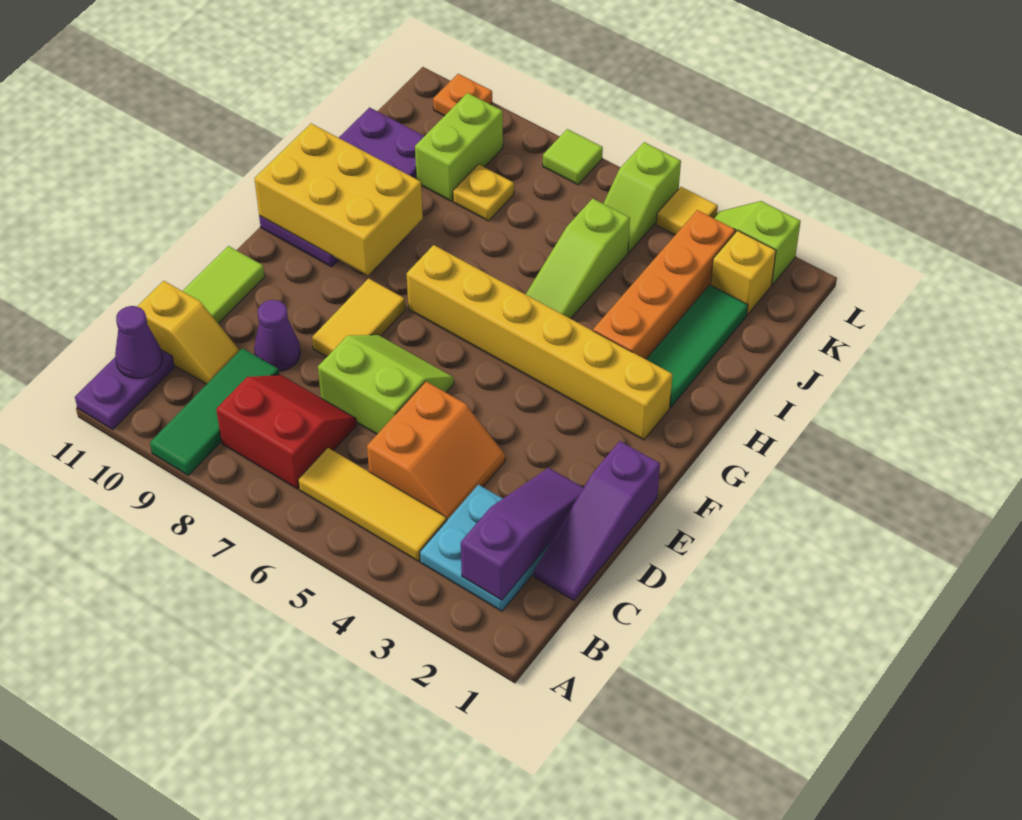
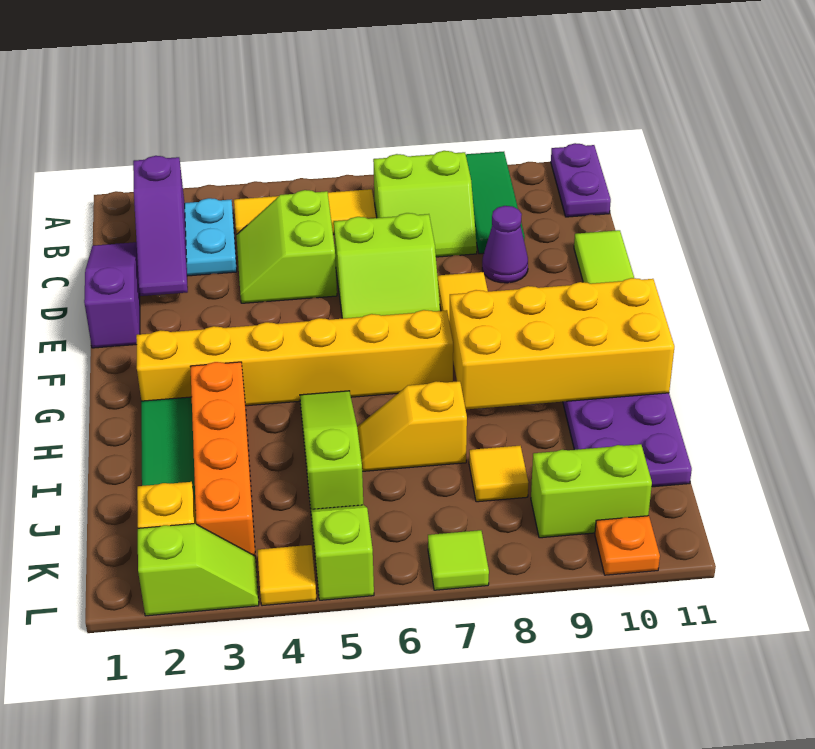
red 2x2 slope [216,375,357,489] -> lime 2x2 slope [373,151,477,257]
purple 1x1 cone [115,306,163,379] -> none
orange 2x2 slope [367,381,505,520] -> lime 2x2 slope [236,190,337,303]
yellow 1x2 slope [137,281,240,384] -> yellow 1x2 slope moved to [357,381,467,471]
yellow 2x3 brick [254,124,423,275] -> yellow 2x4 brick [449,278,674,409]
yellow 1x1 plate [453,164,514,221] -> yellow 1x1 tile [469,446,528,502]
lime 1x2 brick [415,93,503,201] -> lime 1x2 brick turned to [531,444,652,538]

